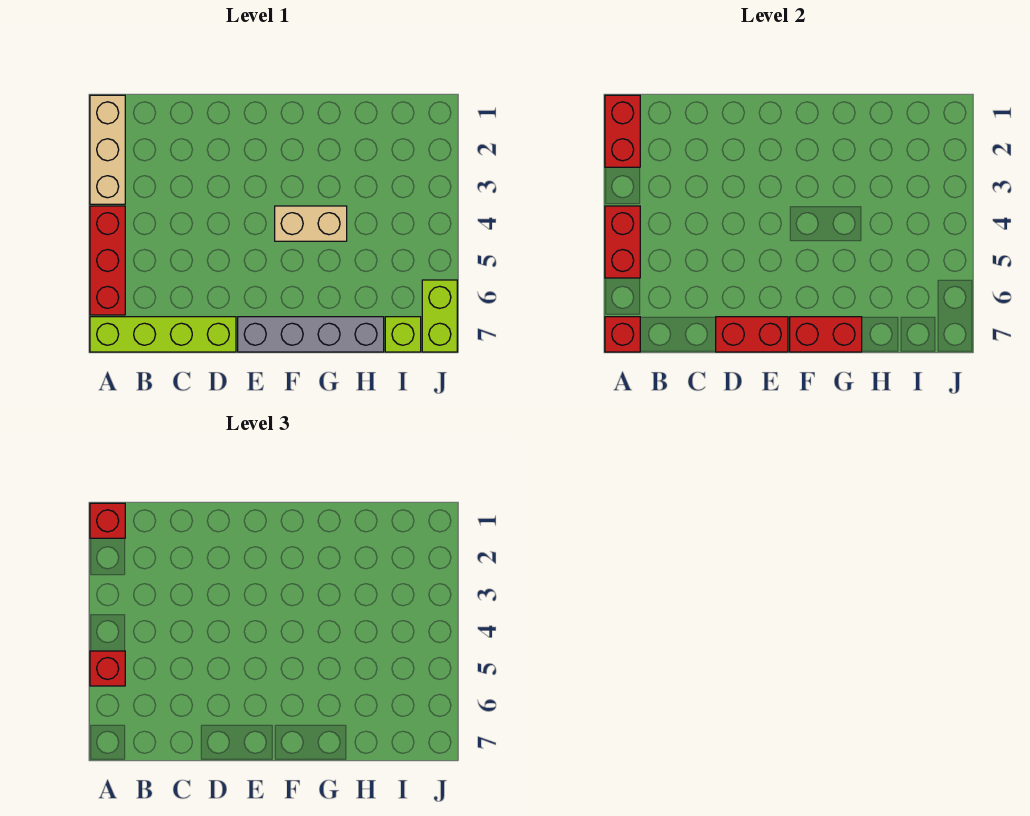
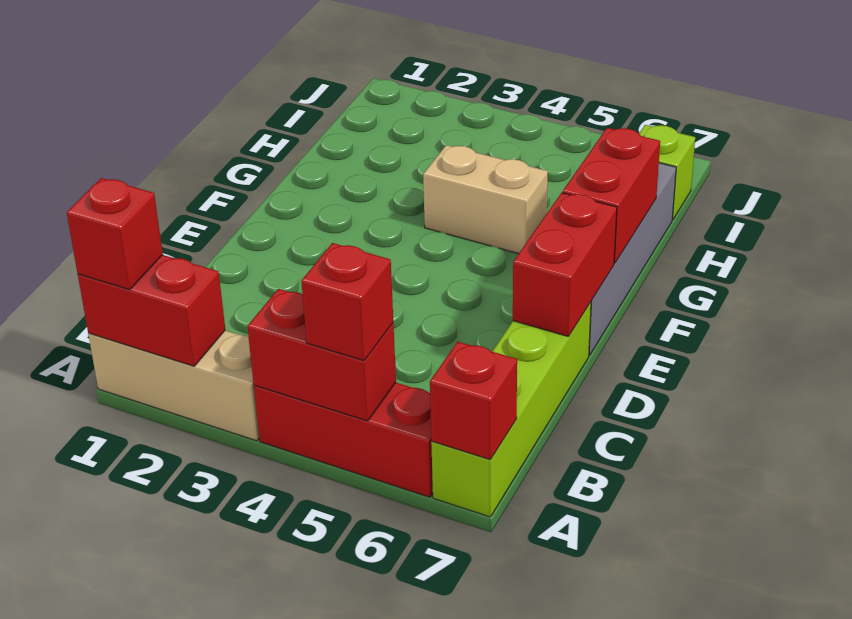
tan 1x2 brick [275,206,347,241] -> tan 1x2 brick turned to [423,145,548,254]
lime 1x2 brick [422,280,457,352] -> none

